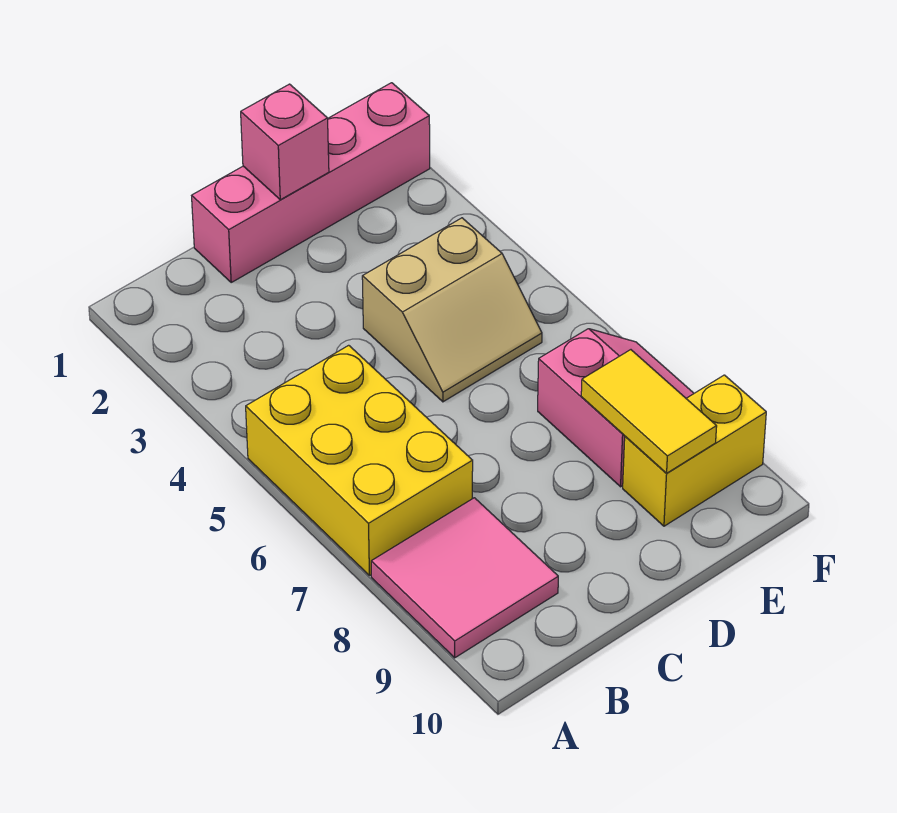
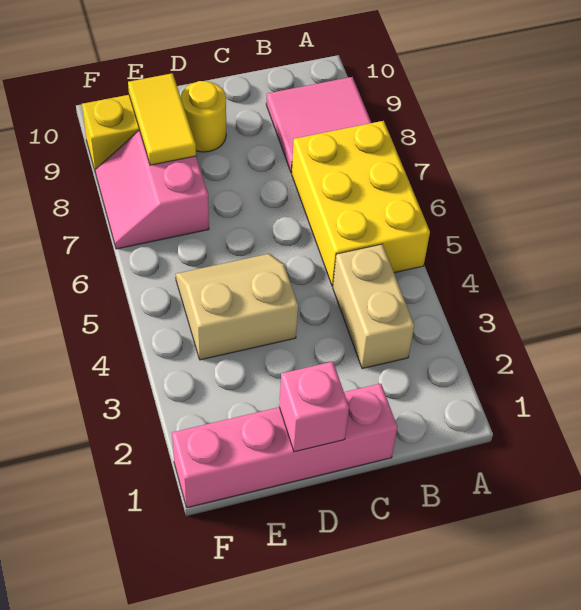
none -> tan 1x2 brick [333,244,414,369]
none -> yellow 1x1 round brick [181,81,226,152]

